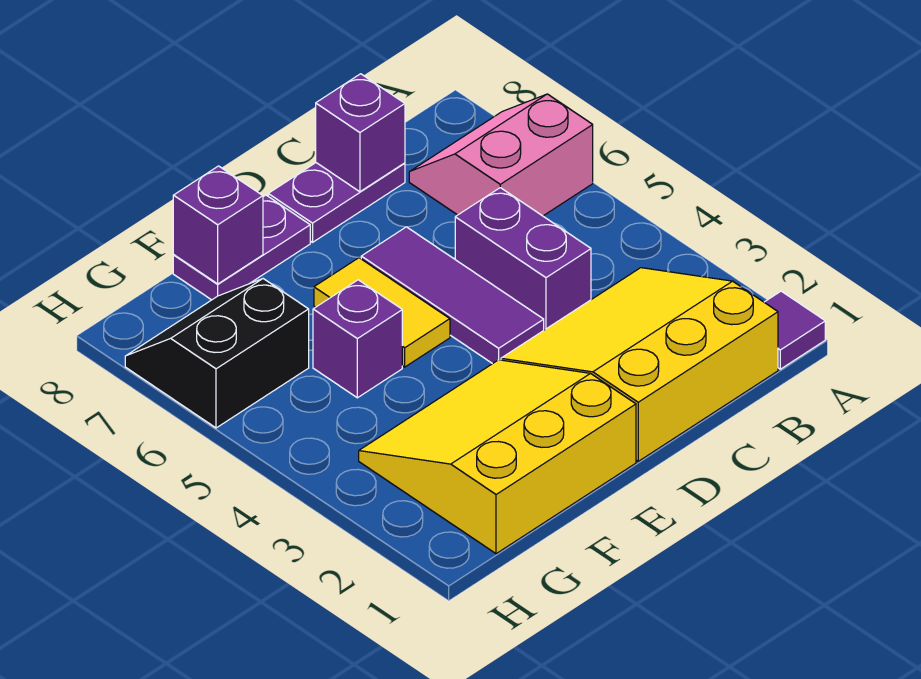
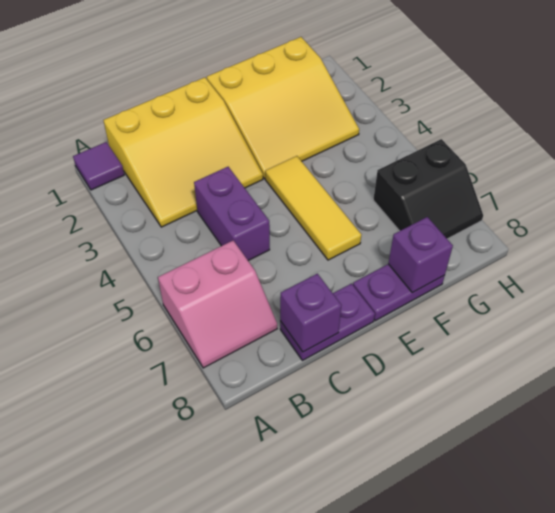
purple 1x3 tile [361,227,544,364] -> none
yellow 1x2 tile [314,258,450,367] -> yellow 1x3 tile [265,156,361,260]
purple 1x1 brick [313,280,402,398] -> none

